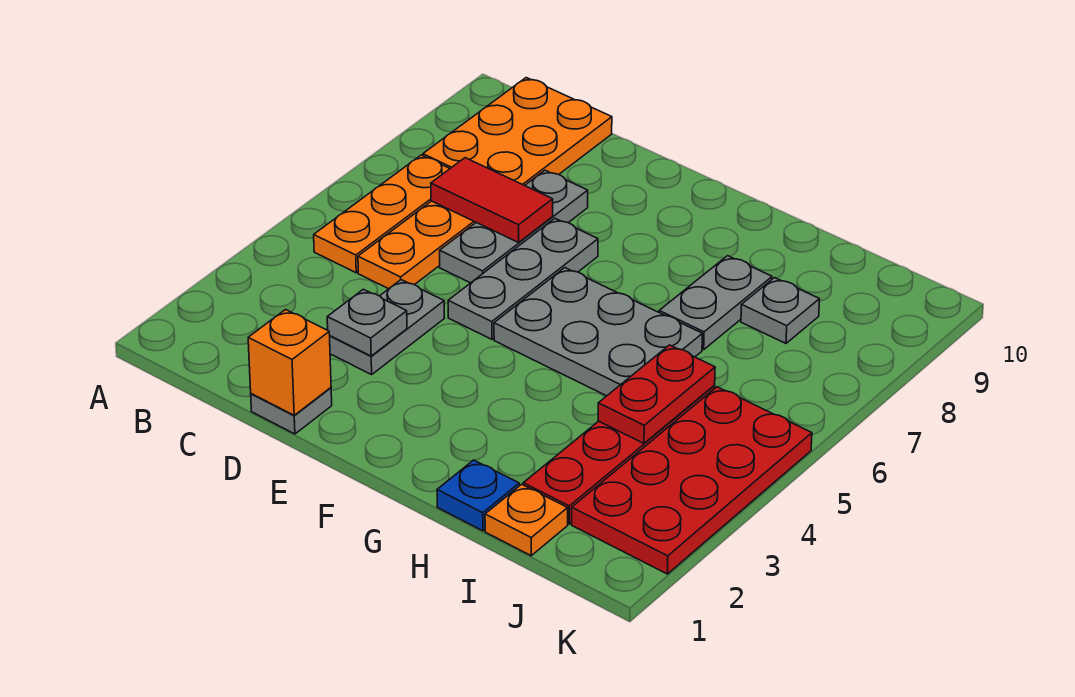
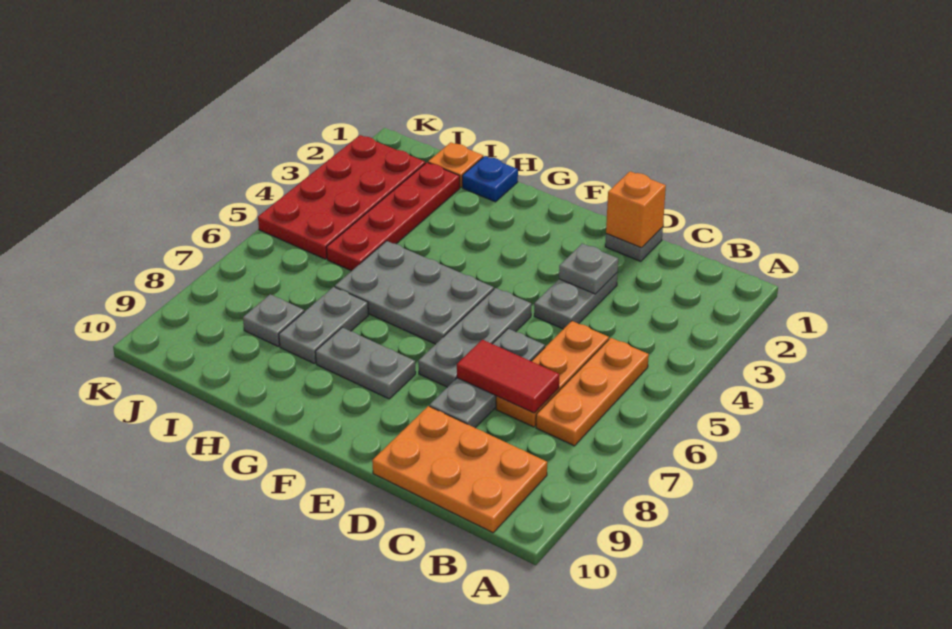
orange 2x3 plate [423,78,612,186] -> orange 2x3 plate turned to [372,406,547,533]
none -> grey 1x2 plate [315,327,416,399]
red 1x2 plate [598,345,715,443] -> none

